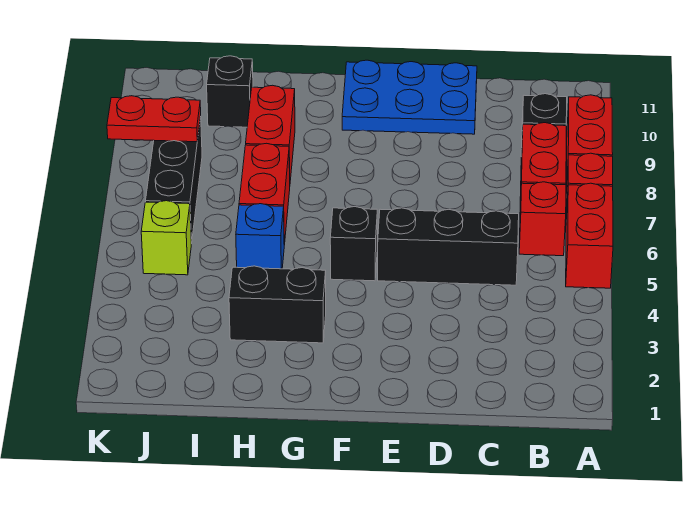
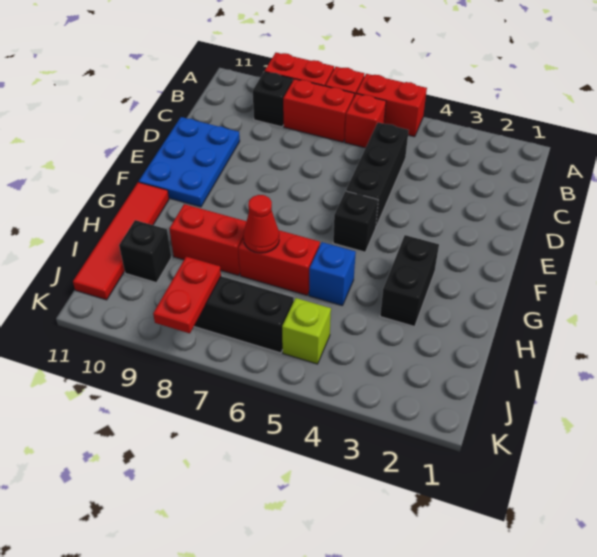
none -> red 1x4 tile [73,182,169,300]
none -> red 1x1 cone [243,195,279,253]

